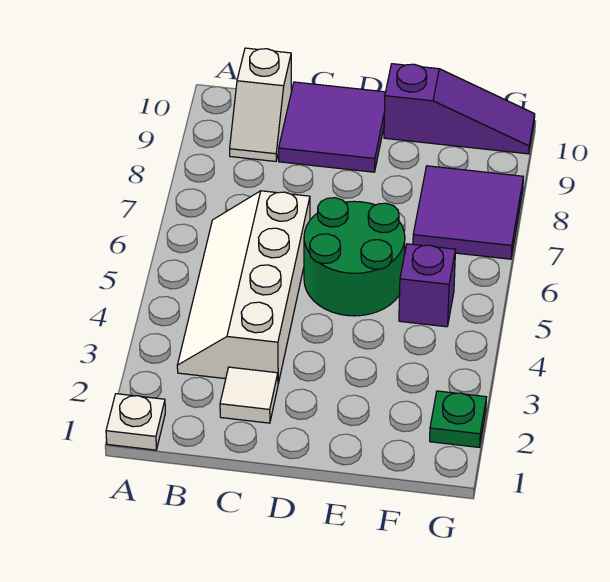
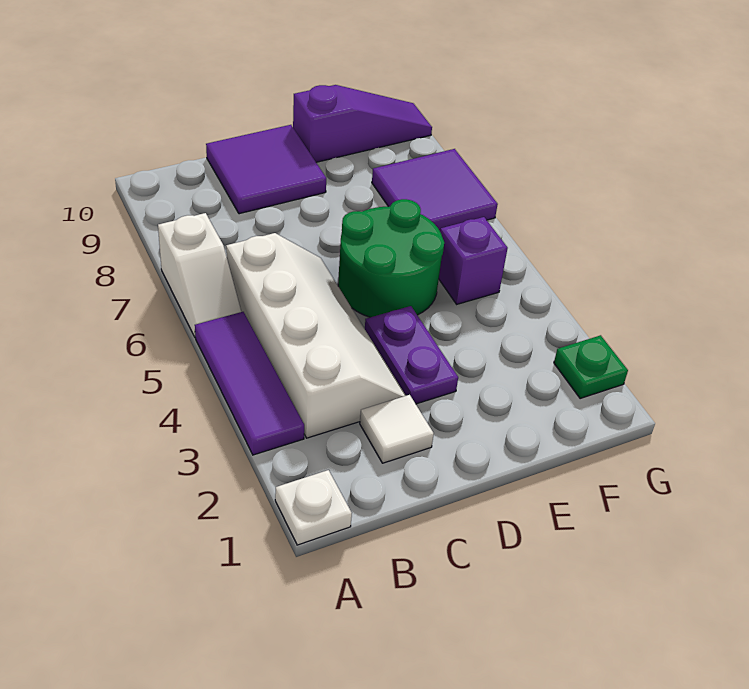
none -> purple 1x3 tile [195,312,304,455]
white 2x4 slope [177,191,310,383] -> white 2x4 slope turned to [226,233,406,438]
white 1x2 slope [230,48,291,161] -> white 1x2 slope moved to [158,213,241,337]
none -> purple 1x2 plate [365,306,458,404]

